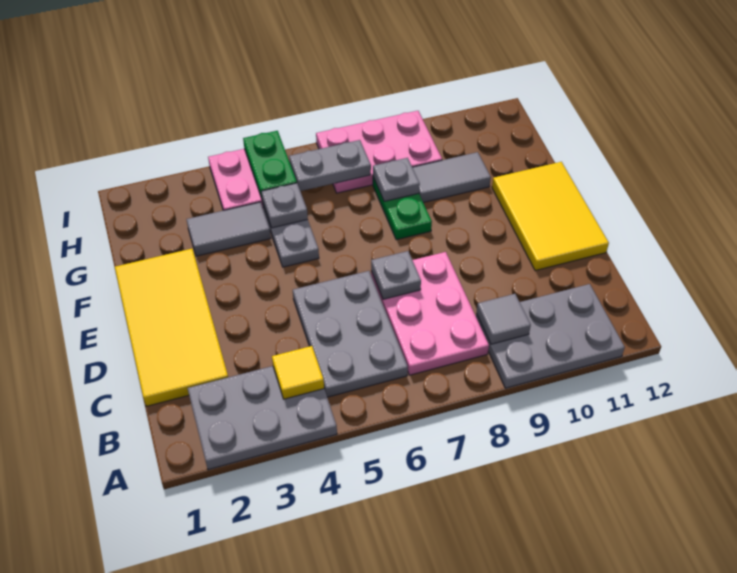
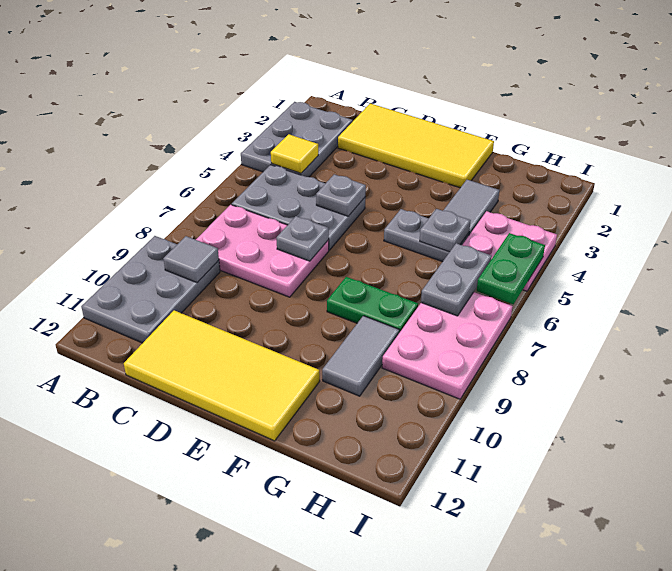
yellow 2x3 tile [492,162,609,271] -> yellow 2x4 tile [124,310,320,441]
grey 1x1 plate [373,158,420,201] -> grey 1x1 plate moved to [316,174,366,216]
green 1x2 plate [243,131,297,198] -> green 1x2 plate turned to [477,233,545,304]

